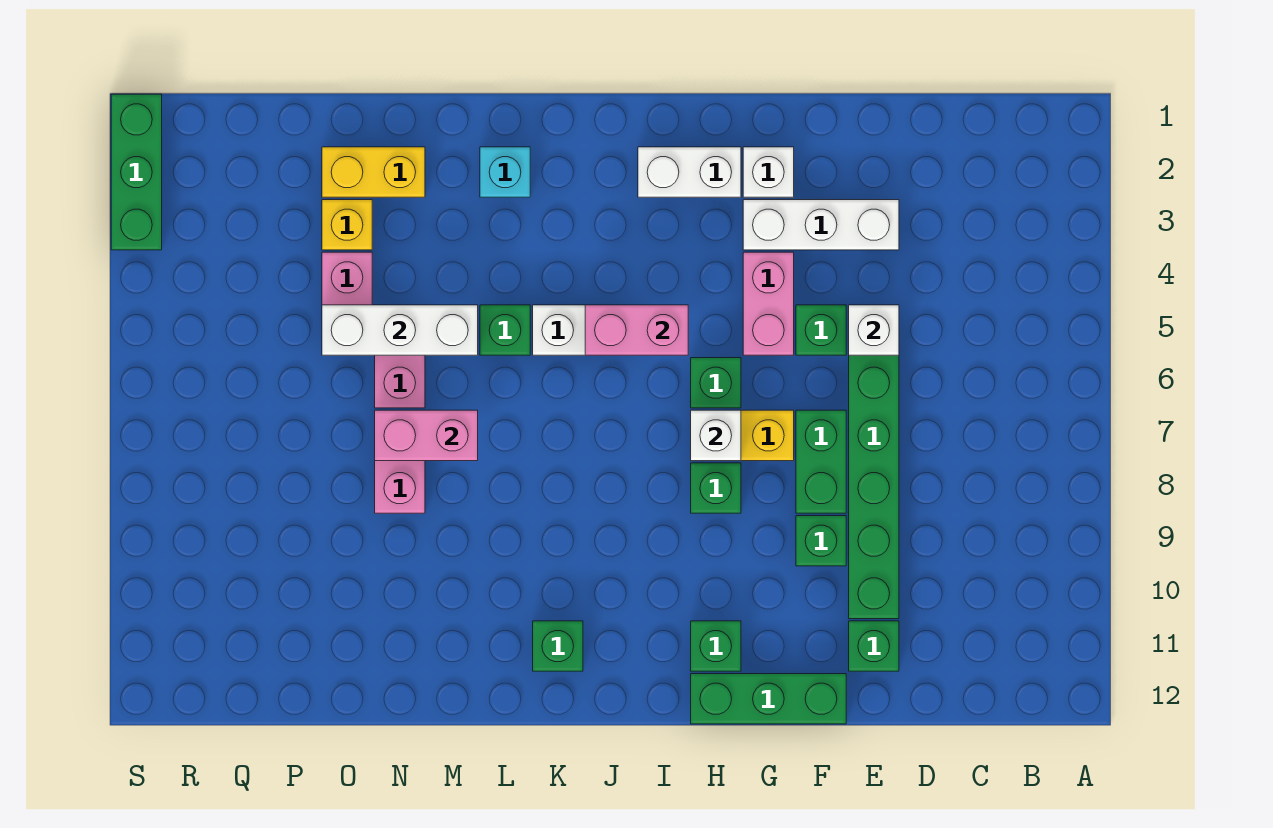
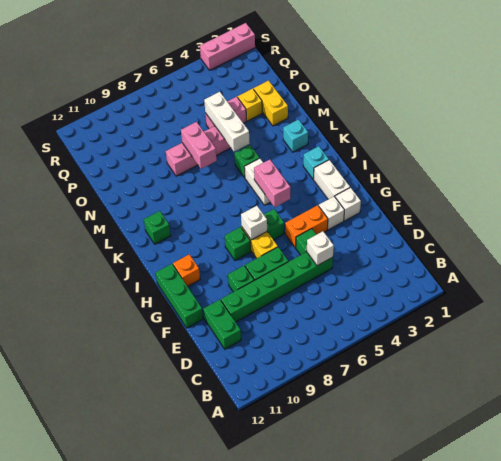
white 1x3 brick [743,200,899,250] -> white 1x1 brick [319,197,344,230]
green 1x1 brick [849,621,899,671] -> green 1x2 brick [203,300,241,349]
pink 1x2 brick [743,252,794,355] -> orange 1x2 brick [285,205,328,248]
green 1x1 brick [691,621,741,671] -> orange 1x1 brick [173,254,200,286]
none -> cyan 1x1 brick [303,146,329,179]
green 1x3 brick [111,94,162,250] -> pink 1x3 brick [200,23,255,70]

